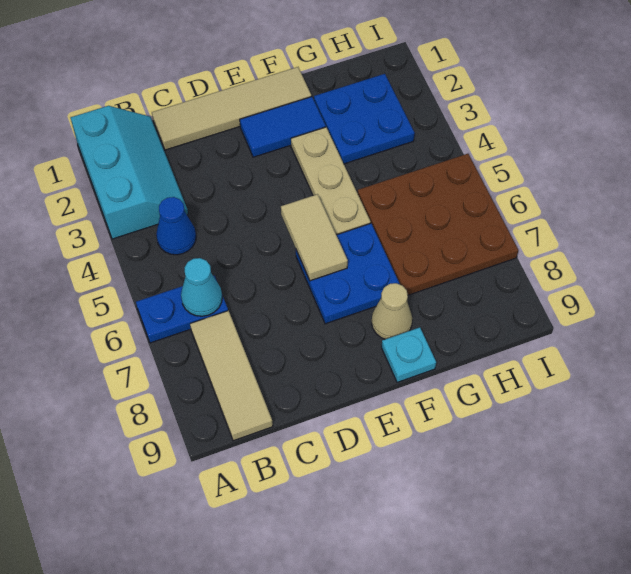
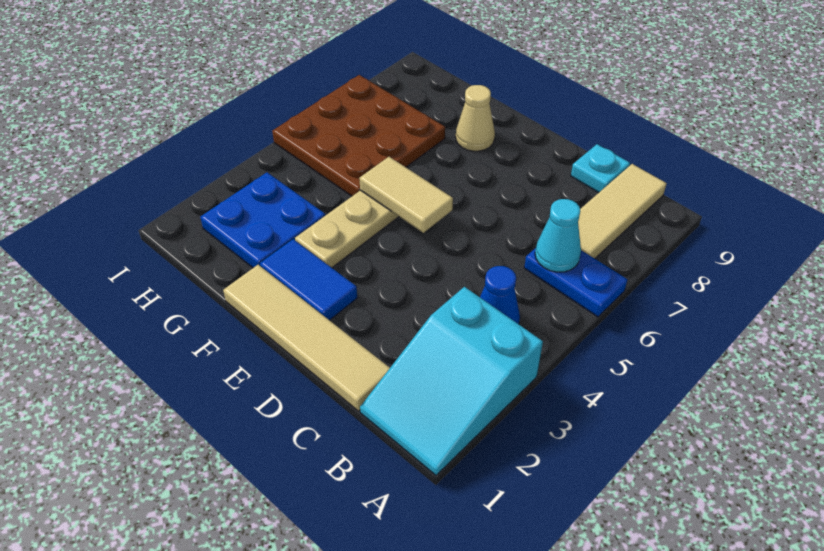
cyan 2x3 slope [71,106,188,239] -> cyan 2x3 slope turned to [360,287,543,475]
tan 1x2 tile [281,194,348,281] -> tan 1x2 tile turned to [359,157,453,233]
blue 2x2 plate [296,223,400,324] -> none
cyan 1x1 plate [381,327,436,382] -> cyan 1x1 plate moved to [571,144,630,193]

